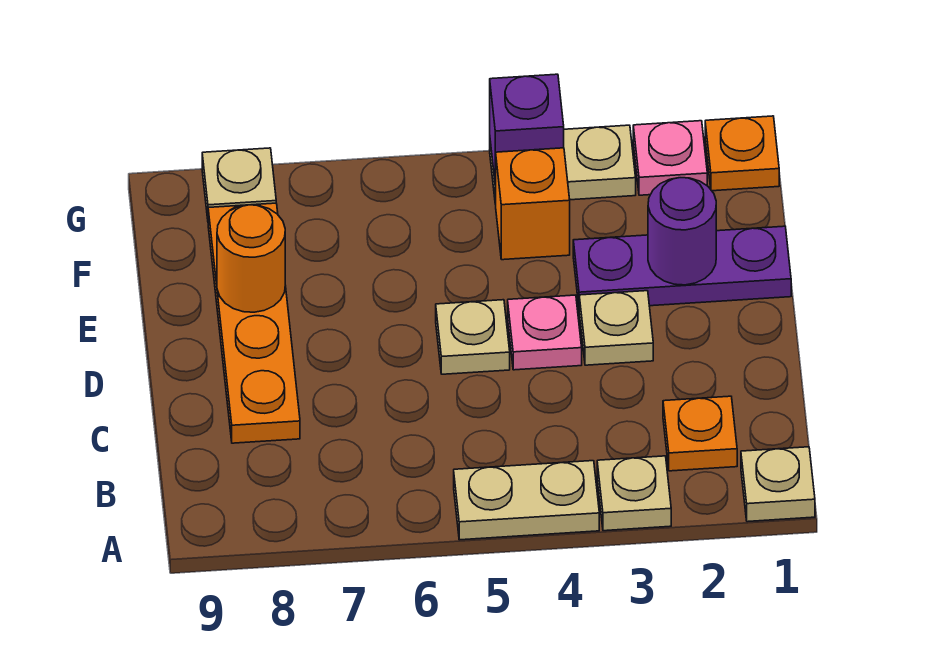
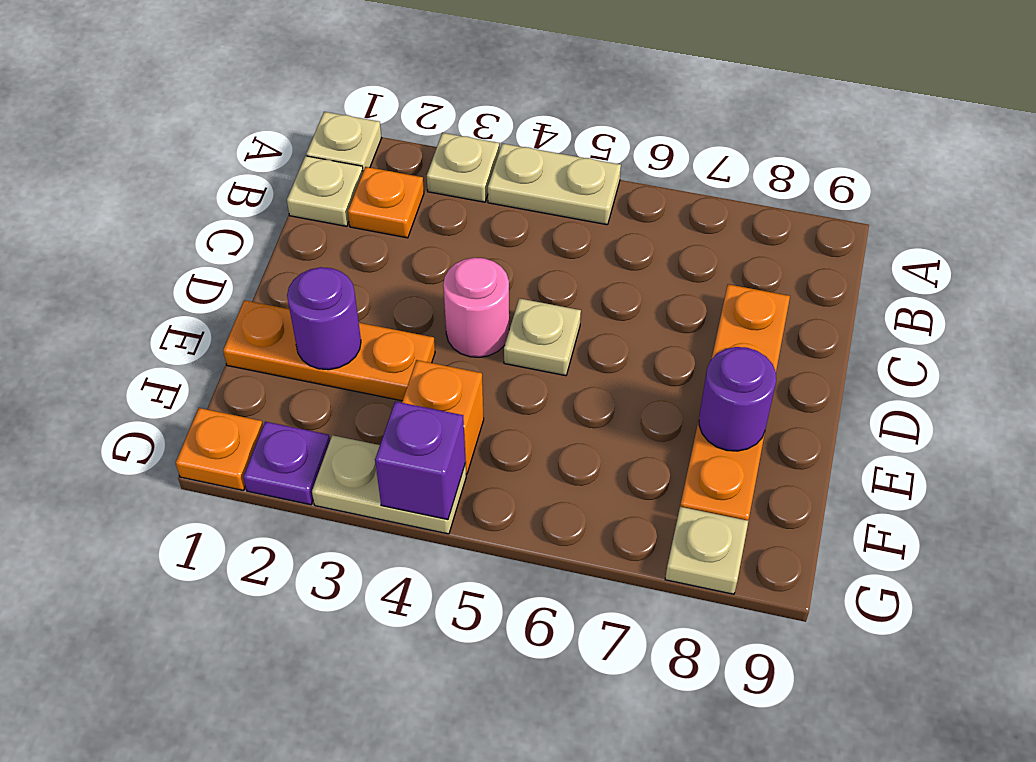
tan 1x1 plate [579,291,653,365] -> tan 1x1 plate moved to [287,156,363,226]
pink 1x1 plate [508,295,582,370] -> pink 1x1 round brick [443,258,509,357]
purple 1x3 plate [573,226,791,306] -> orange 1x3 plate [223,300,435,401]
orange 1x1 round brick [217,205,285,312] -> purple 1x1 round brick [699,347,776,451]
pink 1x1 plate [633,121,707,195] -> purple 1x1 plate [243,422,330,505]

